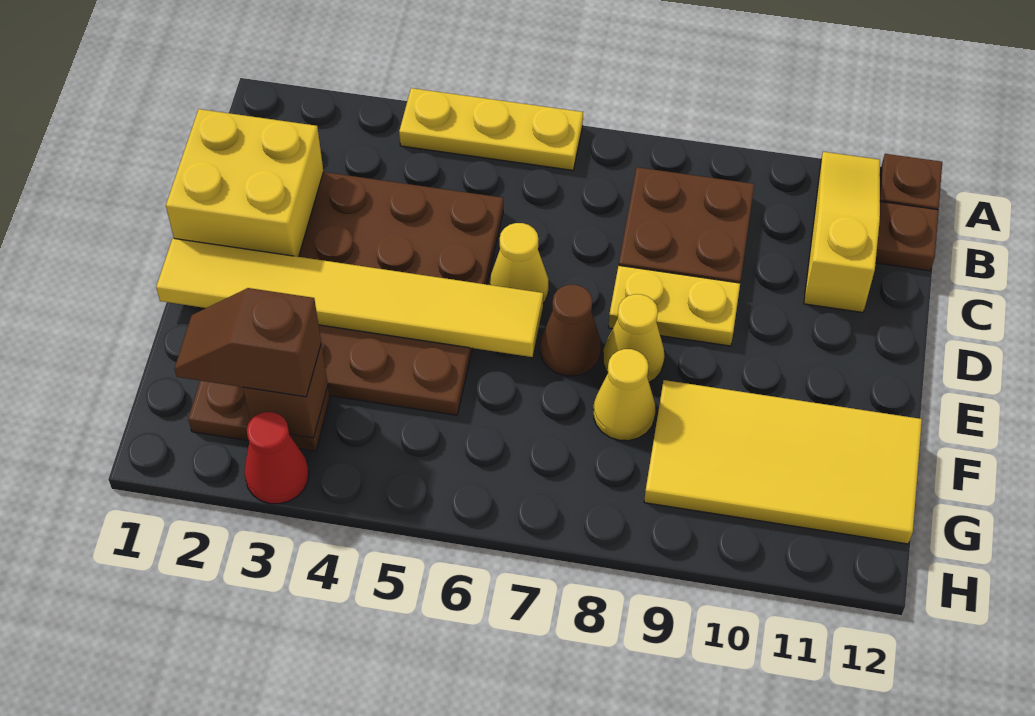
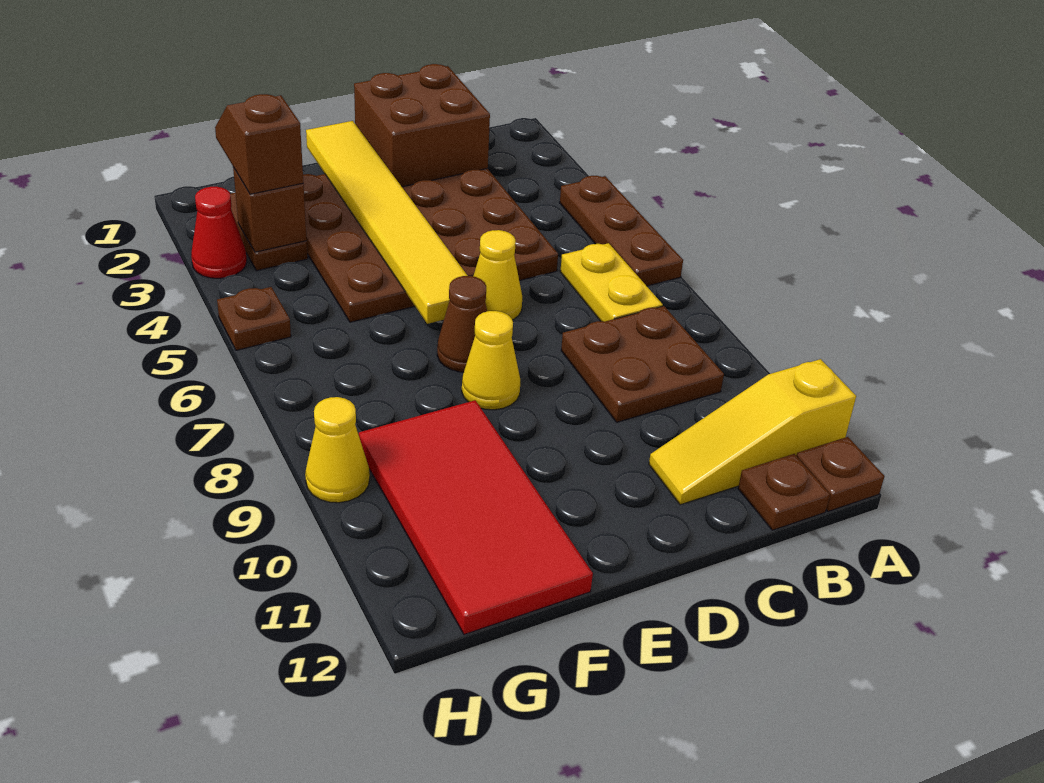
yellow 1x3 plate [399,88,583,170] -> brown 1x3 plate [560,176,683,286]
yellow 1x3 slope [804,152,880,312] -> yellow 1x3 slope turned to [649,359,856,505]
yellow 2x2 brick [166,109,323,257] -> brown 2x2 brick [354,64,490,187]
yellow 1x2 plate [608,265,740,346] -> yellow 1x2 plate moved to [560,243,663,322]
yellow 1x1 cone [593,349,655,441] -> yellow 1x1 cone moved to [305,397,370,503]
yellow 2x4 tile [644,380,922,544] -> red 2x4 tile [359,400,593,634]
none -> brown 1x1 plate [217,287,291,350]

